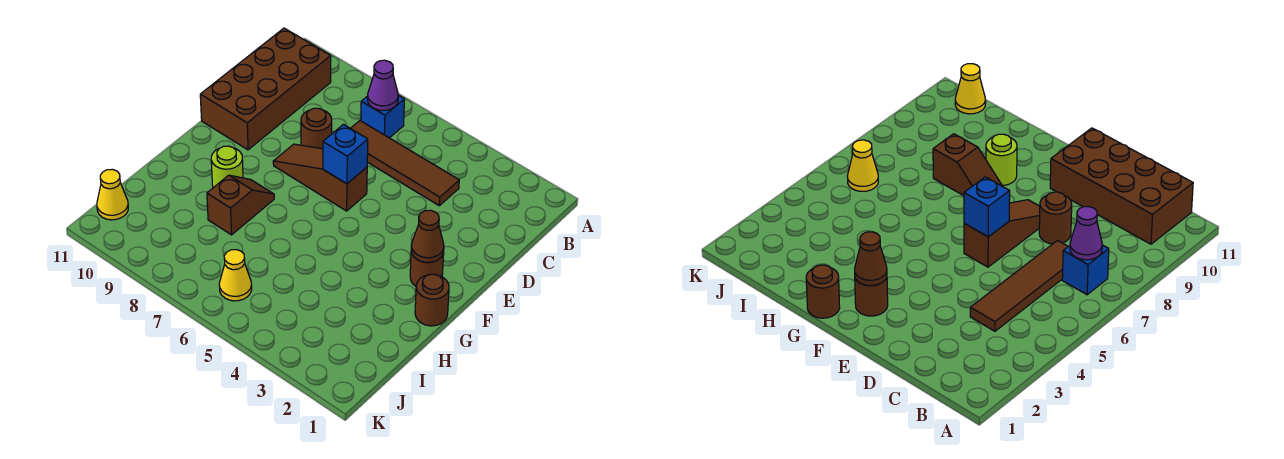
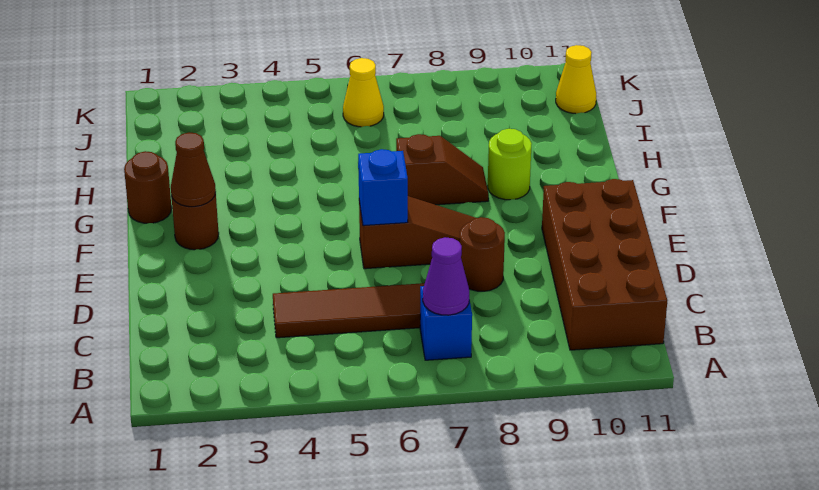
brown 1x2 slope [207,175,274,235] -> brown 1x2 slope turned to [396,134,488,205]

